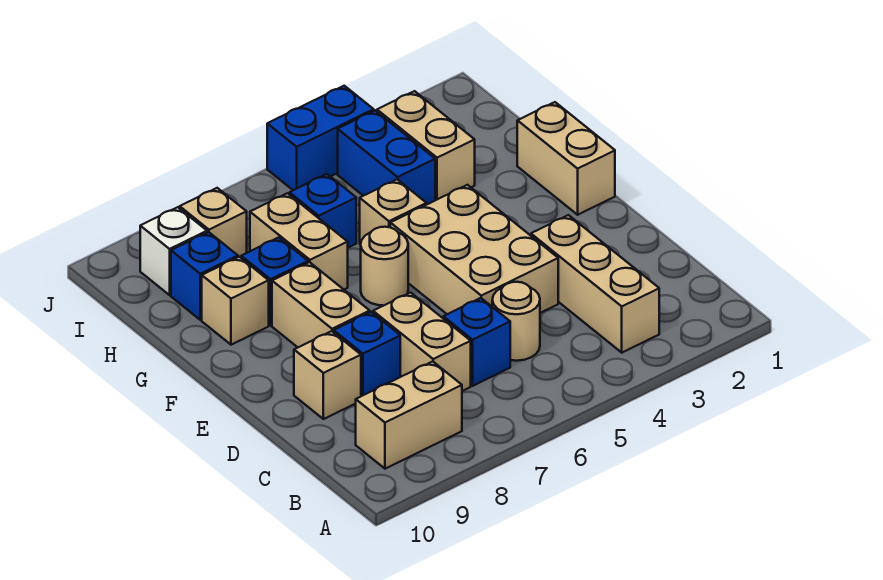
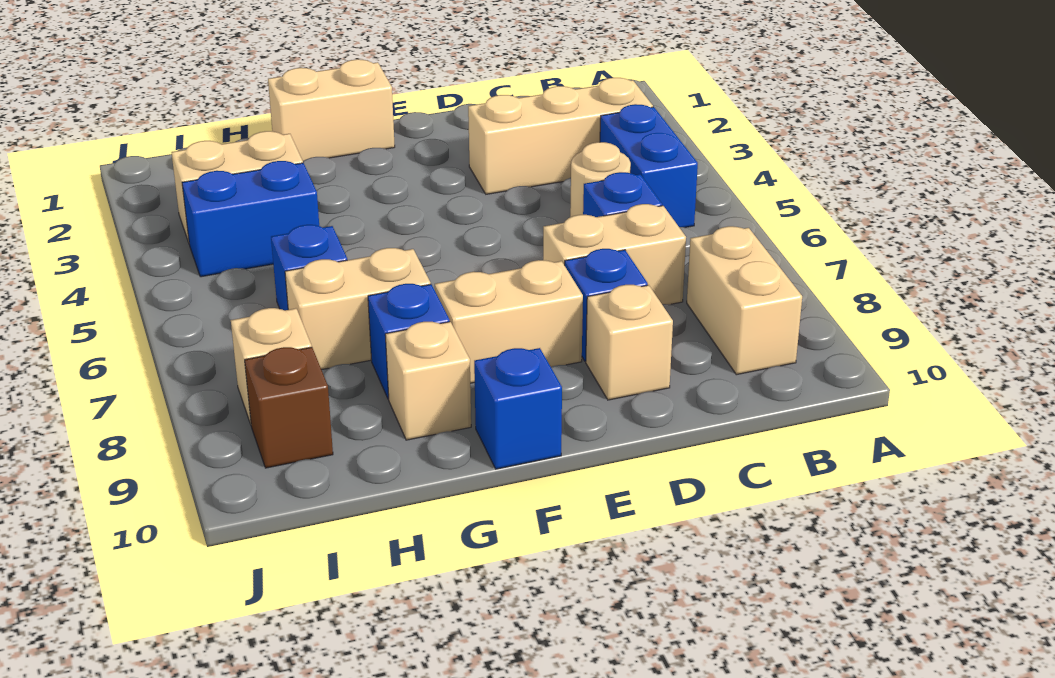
tan 2x3 brick [390,185,558,314] -> none
tan 1x1 round brick [361,227,408,306] -> none
tan 1x1 brick [360,179,427,245] -> none
blue 1x1 brick [171,232,238,320] -> blue 1x1 brick moved to [474,348,562,469]
white 1x1 brick [140,207,207,295] -> brown 1x1 brick [245,347,333,468]
blue 1x2 brick [267,86,374,190] -> blue 1x2 brick moved to [600,104,698,228]

